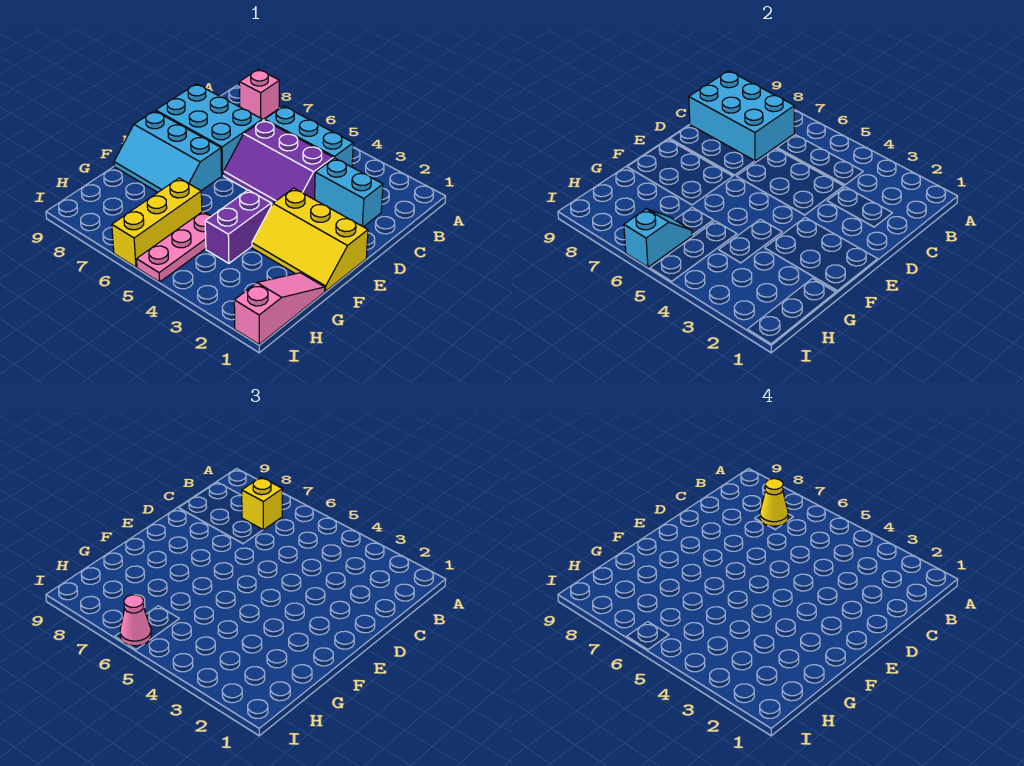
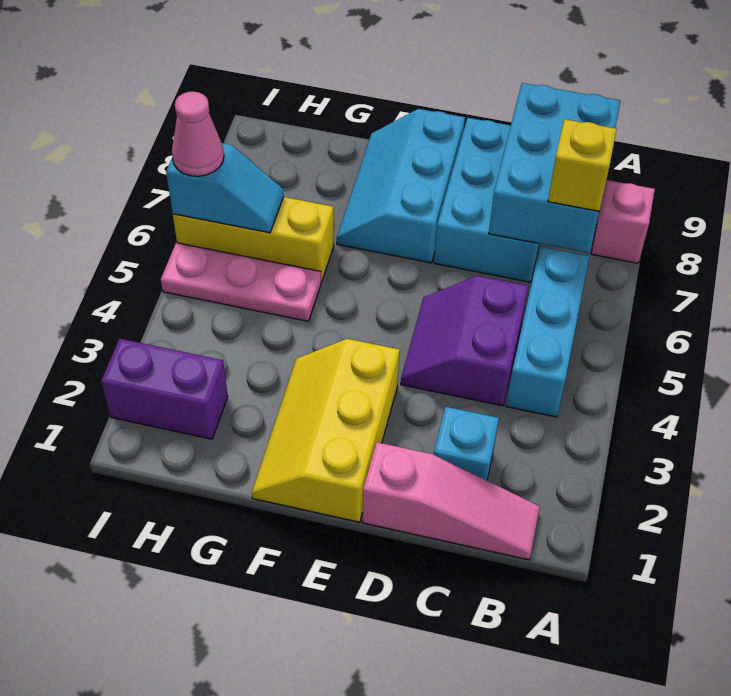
yellow 1x1 cone [760,479,788,526] -> none
cyan 1x2 brick [315,158,383,227] -> cyan 1x1 brick [434,407,499,480]
purple 2x3 slope [224,120,333,204] -> purple 2x2 slope [401,276,528,406]
purple 1x2 brick [205,190,271,263] -> purple 1x2 brick moved to [101,339,228,439]
pink 1x3 slope [234,273,325,344] -> pink 1x3 slope moved to [363,442,540,560]

